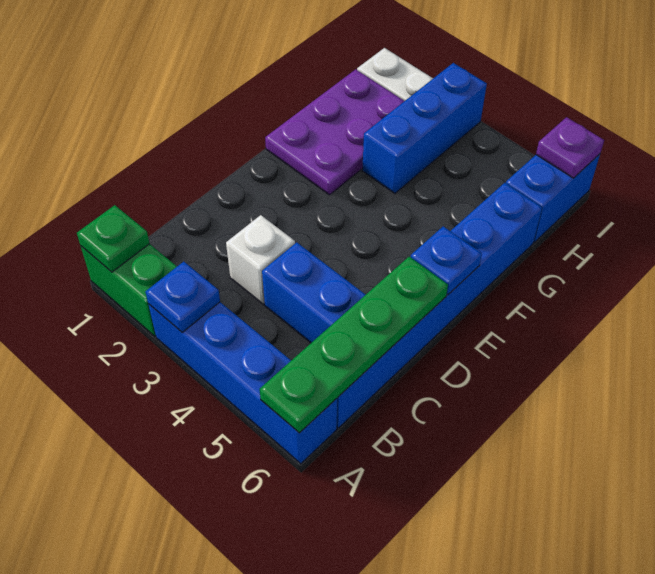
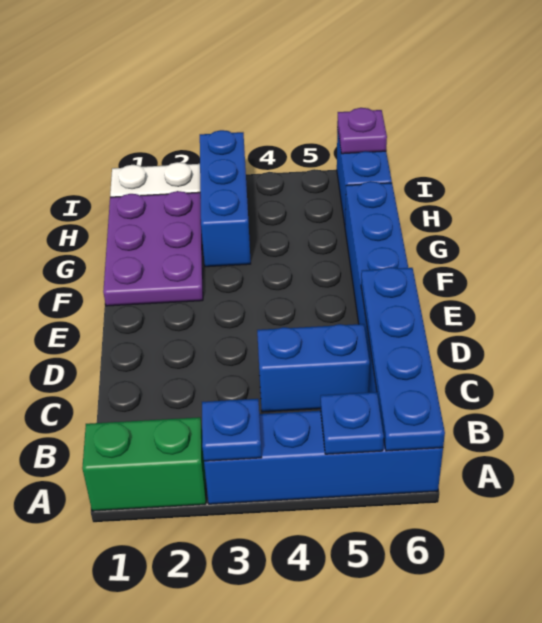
green 1x1 plate [77,205,150,272] -> none
green 1x4 plate [260,257,448,433] -> blue 1x4 plate [361,267,445,451]
white 1x1 brick [226,215,295,304] -> none
blue 1x1 plate [411,226,482,295] -> blue 1x1 plate moved to [321,392,384,454]

